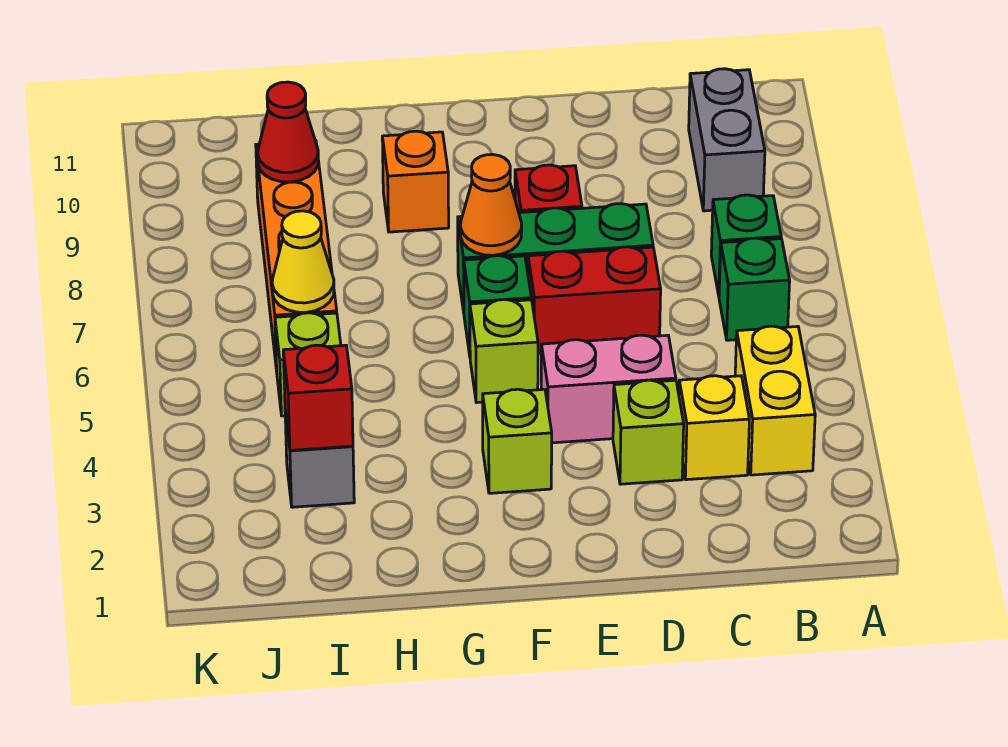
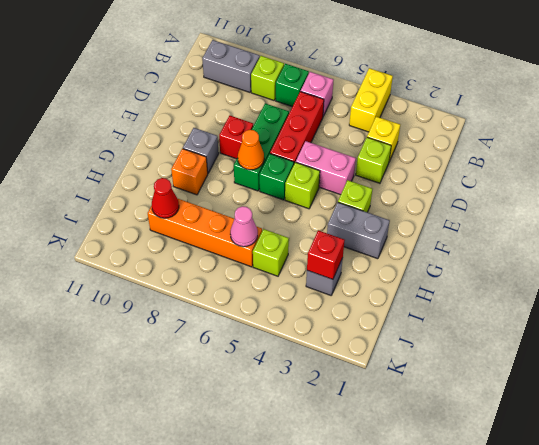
yellow 1x2 brick [735,326,815,475] -> yellow 1x2 brick turned to [349,68,393,132]
green 1x1 brick [719,238,790,340] -> pink 1x1 brick [301,72,333,116]
none -> lime 1x1 brick [251,56,284,100]
pink 1x2 brick [541,335,676,443] -> pink 1x2 brick turned to [296,141,356,195]
red 1x2 brick [528,247,661,353] -> red 1x3 brick [270,91,324,163]
none -> grey 1x1 brick [183,128,219,173]
none -> grey 1x2 brick [327,203,390,259]
yellow 1x1 cone [272,211,334,312] -> pink 1x1 cone [230,206,258,247]

